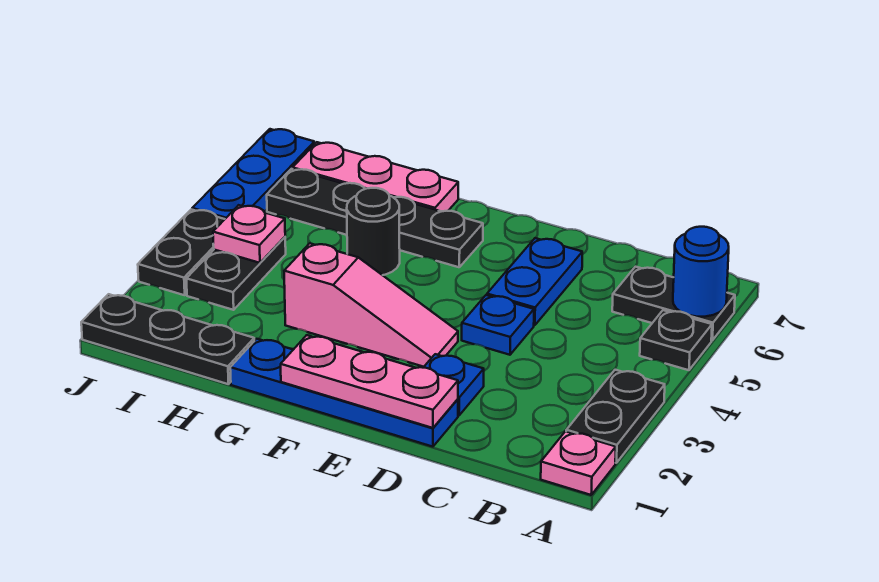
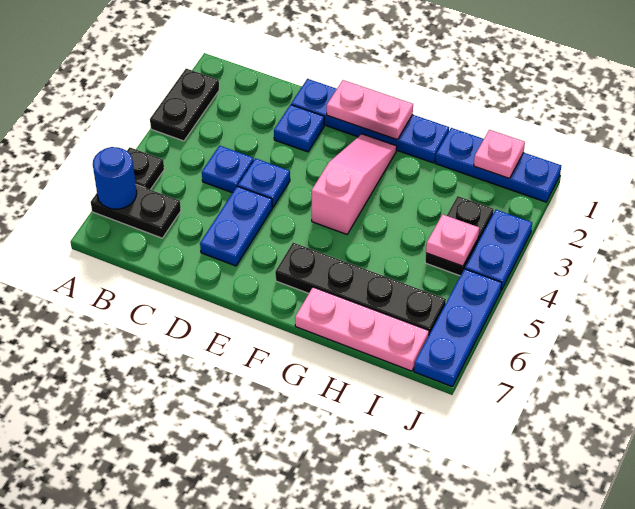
pink 1x1 plate [541,431,616,495] -> pink 1x1 plate moved to [474,130,525,178]
none -> blue 1x1 plate [202,146,254,193]
pink 1x3 plate [281,335,458,428] -> pink 1x2 plate [327,80,413,140]
pink 1x3 slope [284,243,458,367] -> pink 1x3 slope turned to [312,134,397,234]
black 1x1 round brick [347,188,400,275] -> none
black 1x3 plate [81,294,254,384] -> blue 1x3 plate [436,128,561,202]
black 1x2 plate [138,209,225,295] -> blue 1x2 plate [465,210,532,290]

